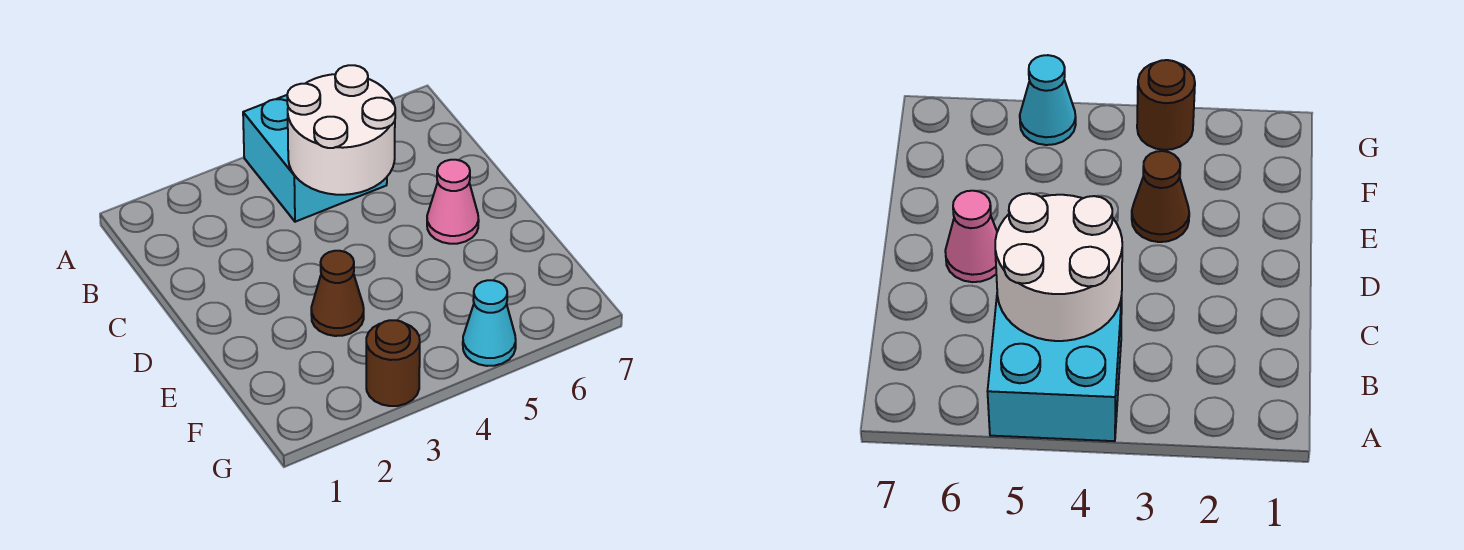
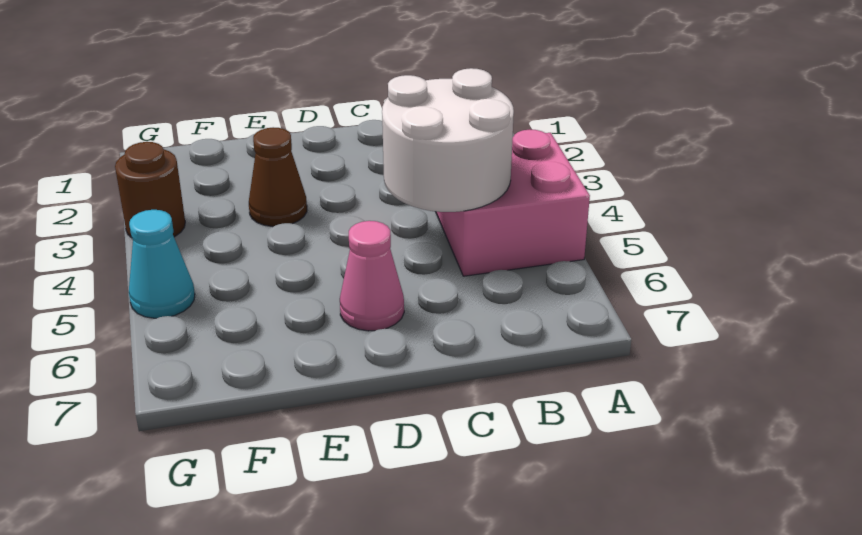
cyan 2x2 brick [243,95,387,222] -> pink 2x2 brick [435,129,590,276]

